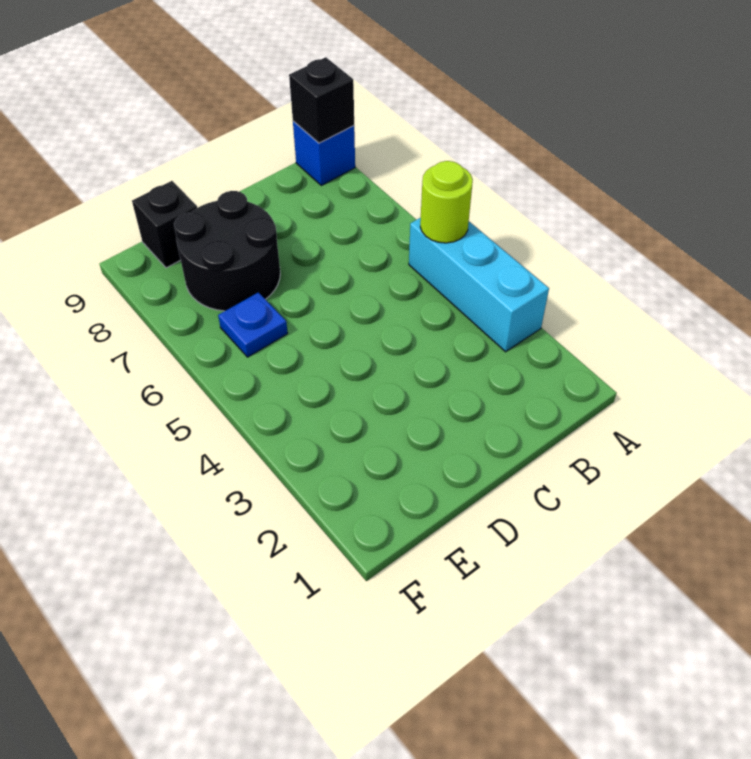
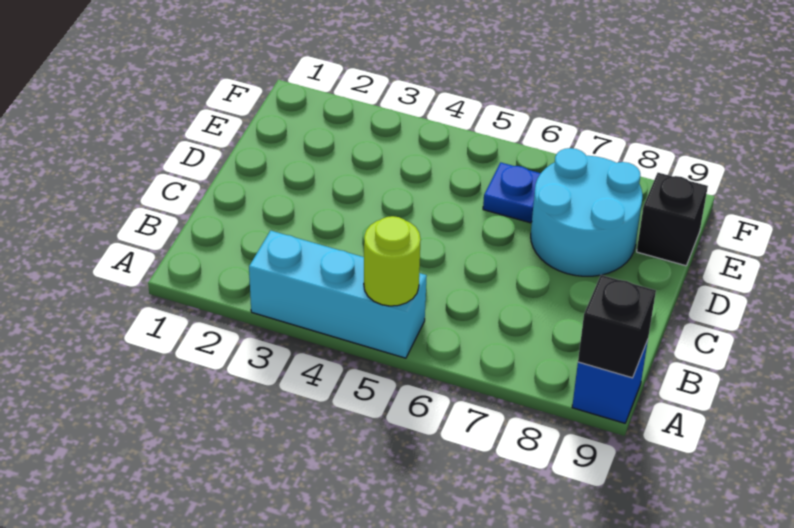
black 2x2 round brick [174,191,280,311] -> cyan 2x2 round brick [531,148,642,276]

